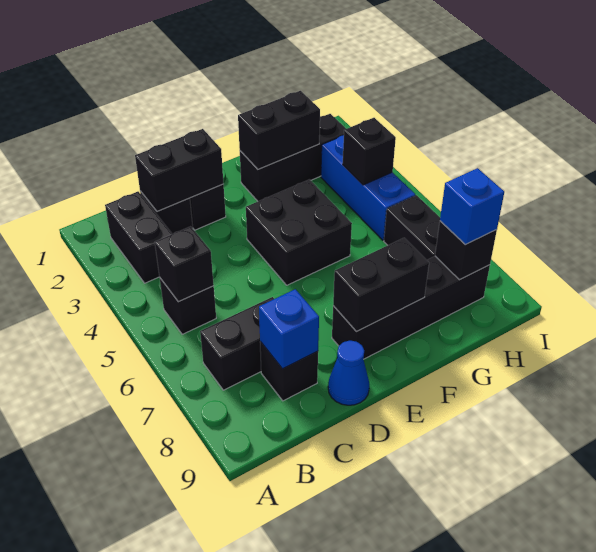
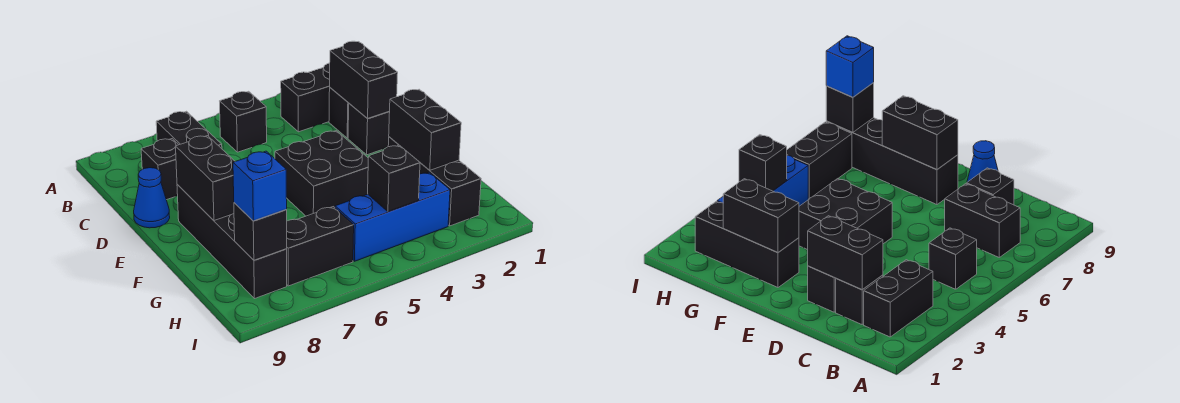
black 1x1 brick [155,226,214,302] -> none
blue 1x1 brick [259,289,319,369] -> none

